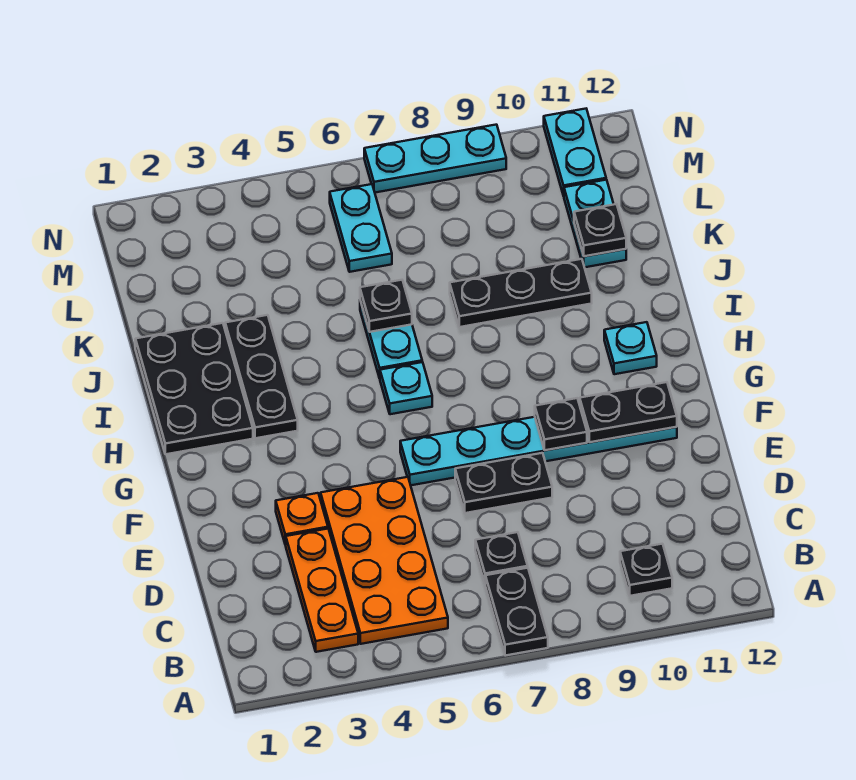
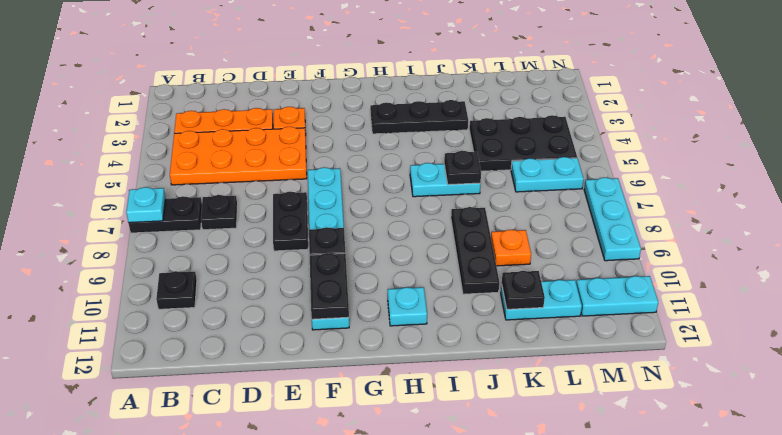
black 2x3 plate [135,323,253,454] -> black 2x3 plate moved to [470,115,577,171]
cyan 1x1 plate [380,362,432,414] -> cyan 1x1 plate moved to [126,187,165,223]
none -> orange 1x1 plate [491,230,531,266]

